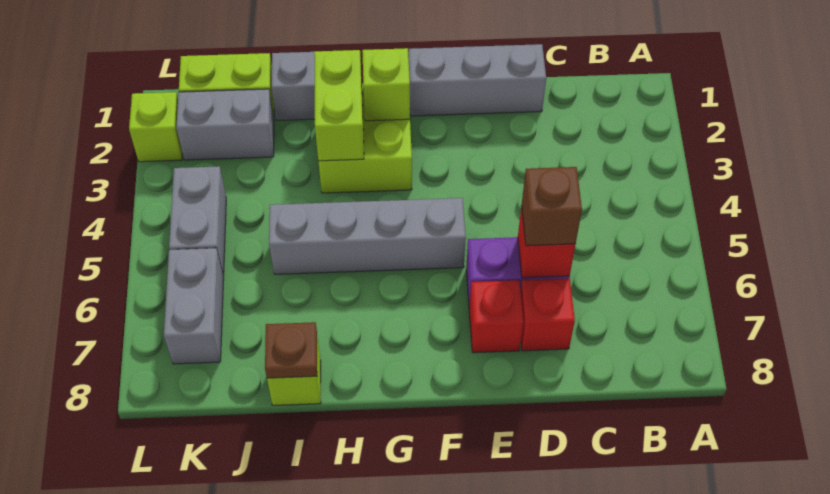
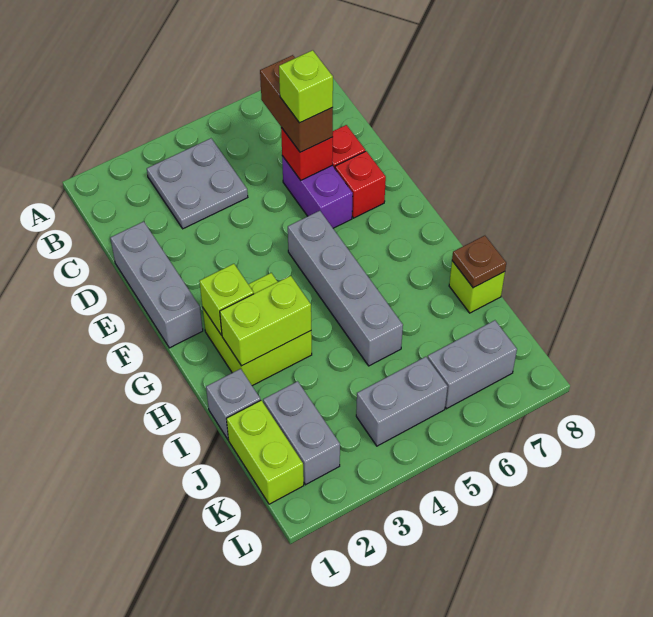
none -> grey 2x2 plate [147,138,248,229]
brown 1x1 brick [522,167,582,246] -> brown 1x2 brick [260,55,333,152]
lime 1x1 brick [129,92,183,162] -> lime 1x1 brick moved to [279,50,333,123]

